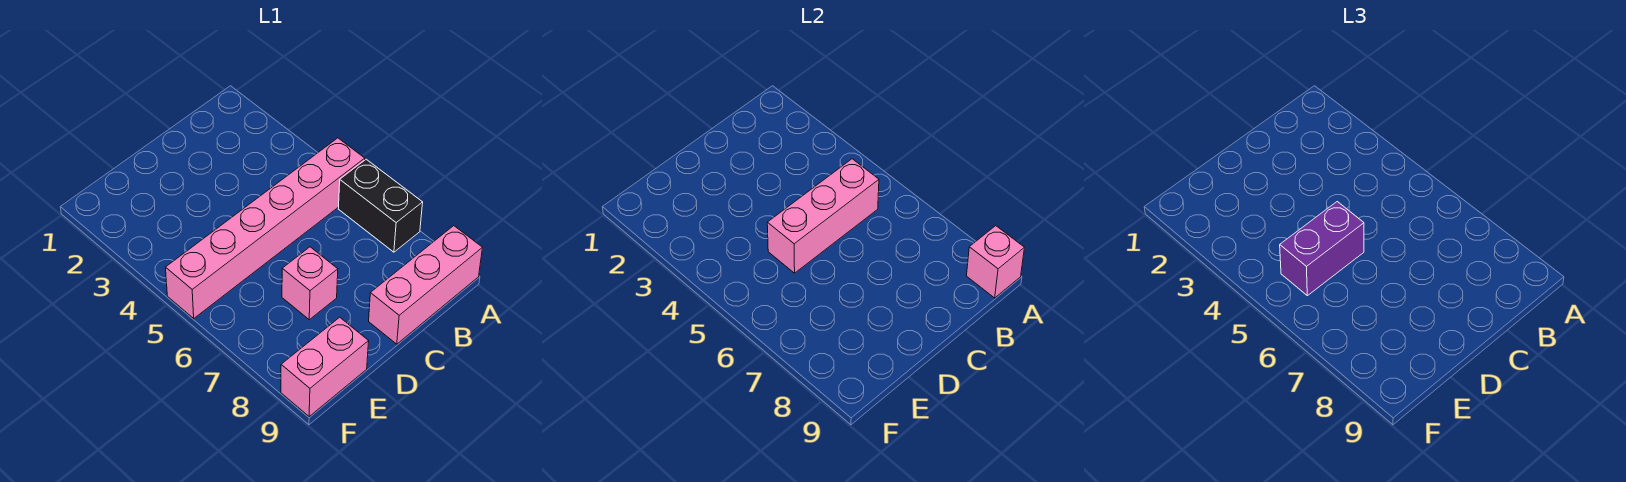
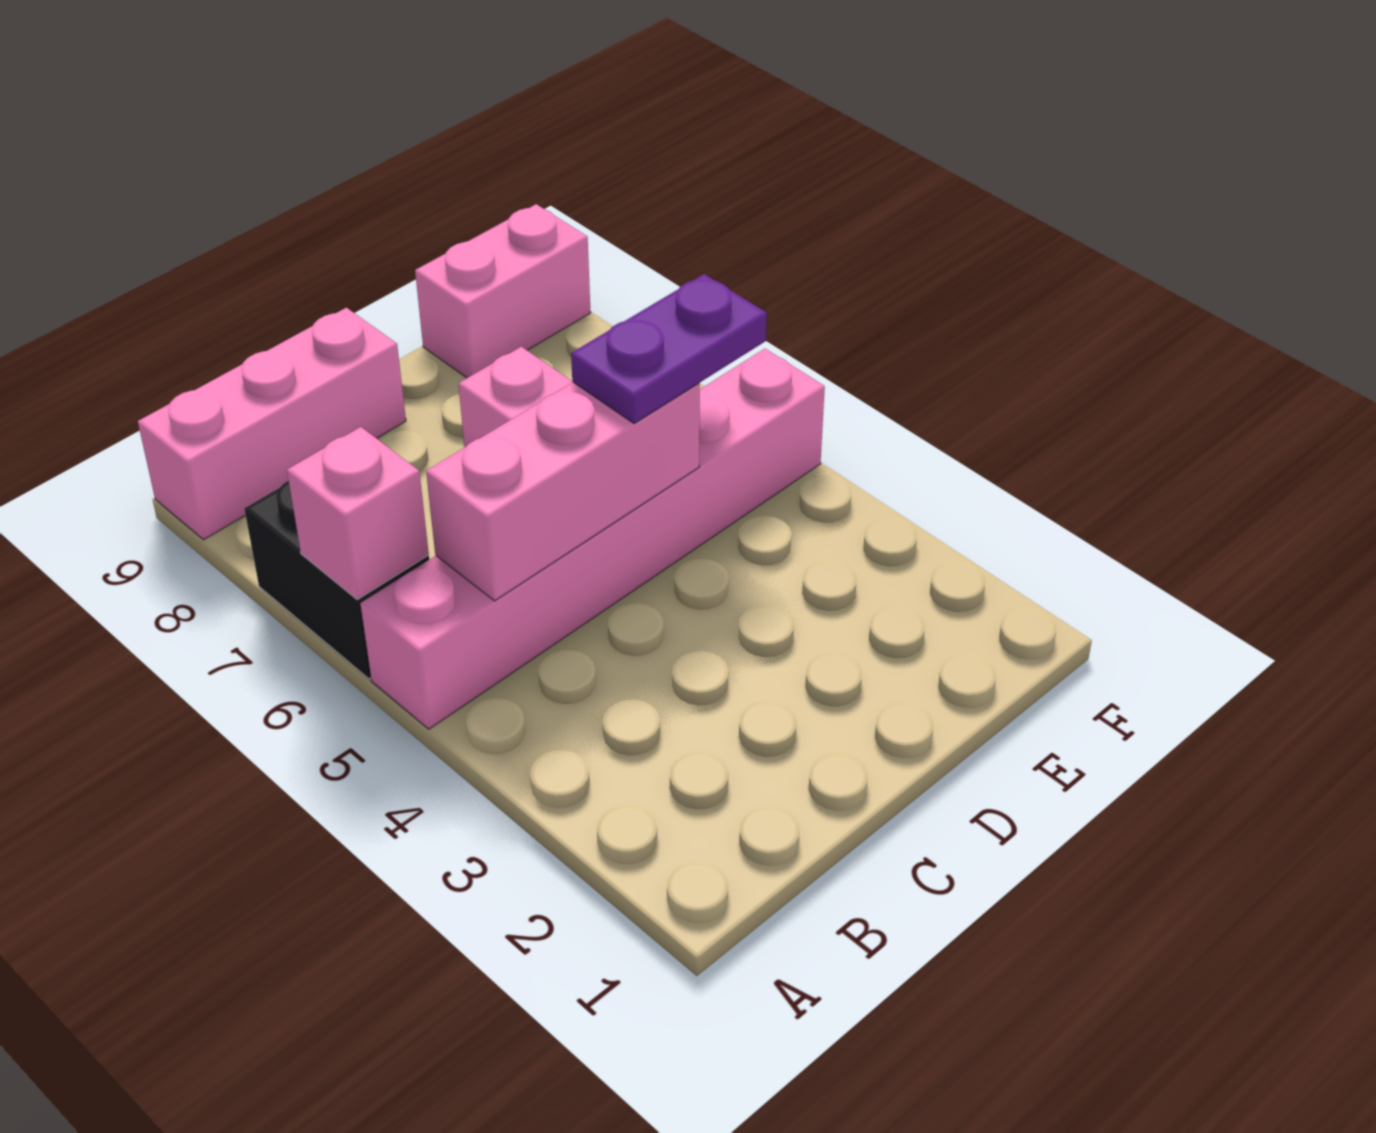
pink 1x1 brick [967,226,1024,298] -> pink 1x1 brick moved to [287,427,429,600]
purple 1x2 brick [1280,202,1364,296] -> purple 1x2 plate [571,274,767,424]

